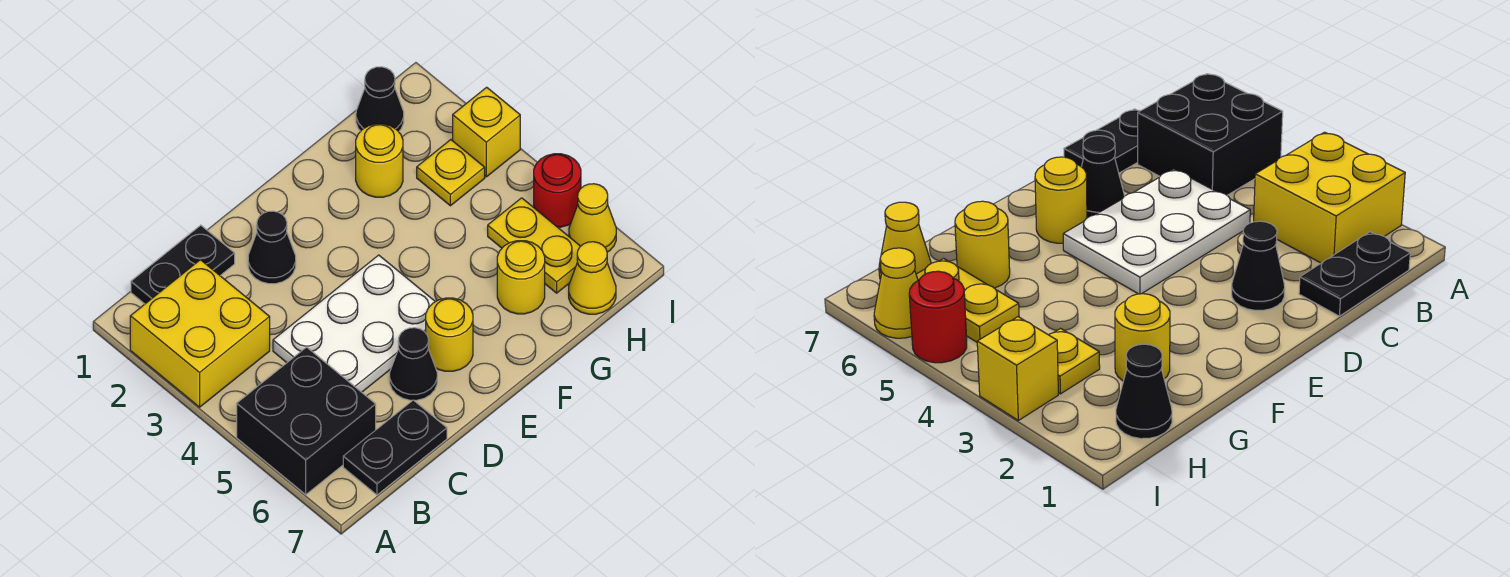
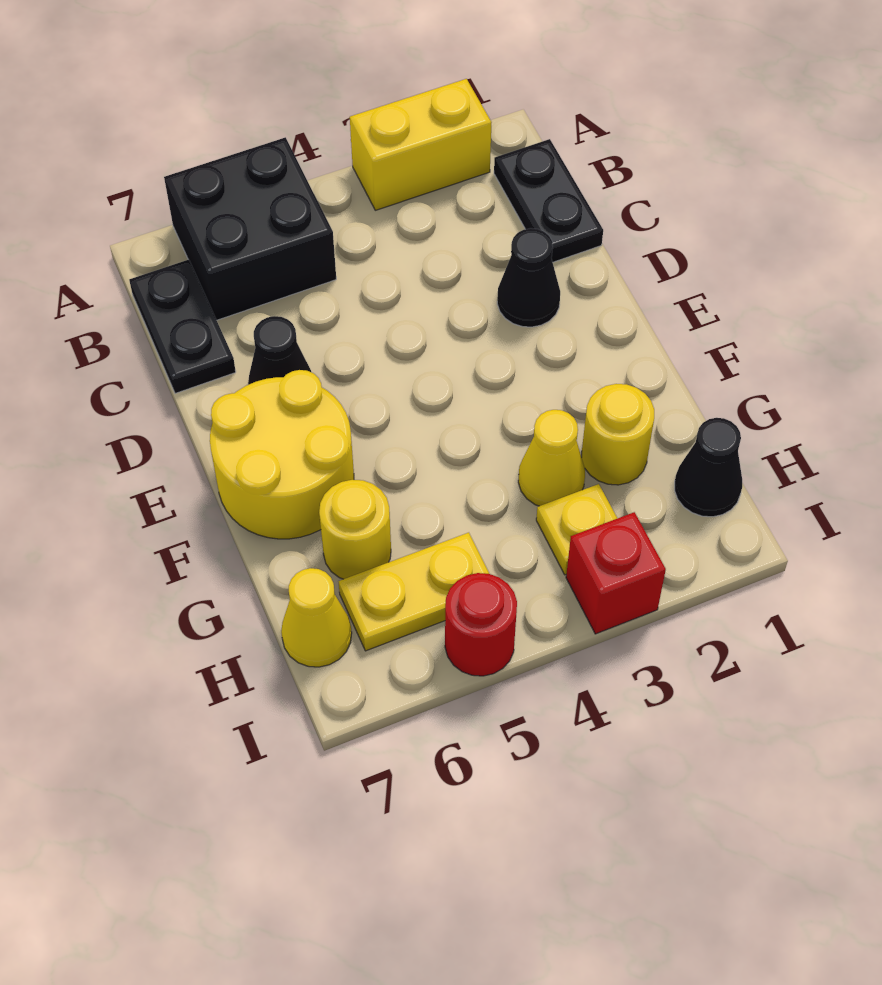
yellow 2x2 brick [130,260,270,407] -> yellow 1x2 brick [350,79,492,210]
white 2x3 plate [273,255,435,392] -> none
yellow 1x1 round brick [426,298,473,371] -> yellow 2x2 round brick [210,370,354,539]
yellow 1x1 brick [453,87,520,177] -> red 1x1 brick [566,512,666,634]
yellow 1x1 cone [569,184,616,252] -> yellow 1x1 cone moved to [518,410,585,506]

